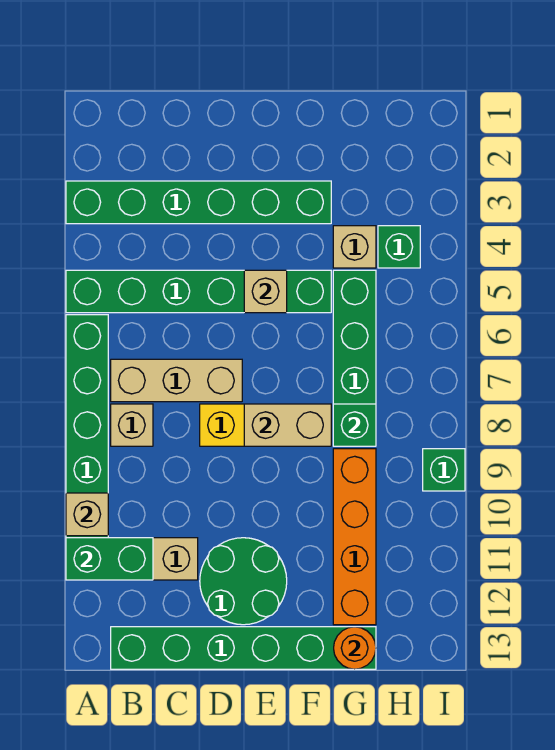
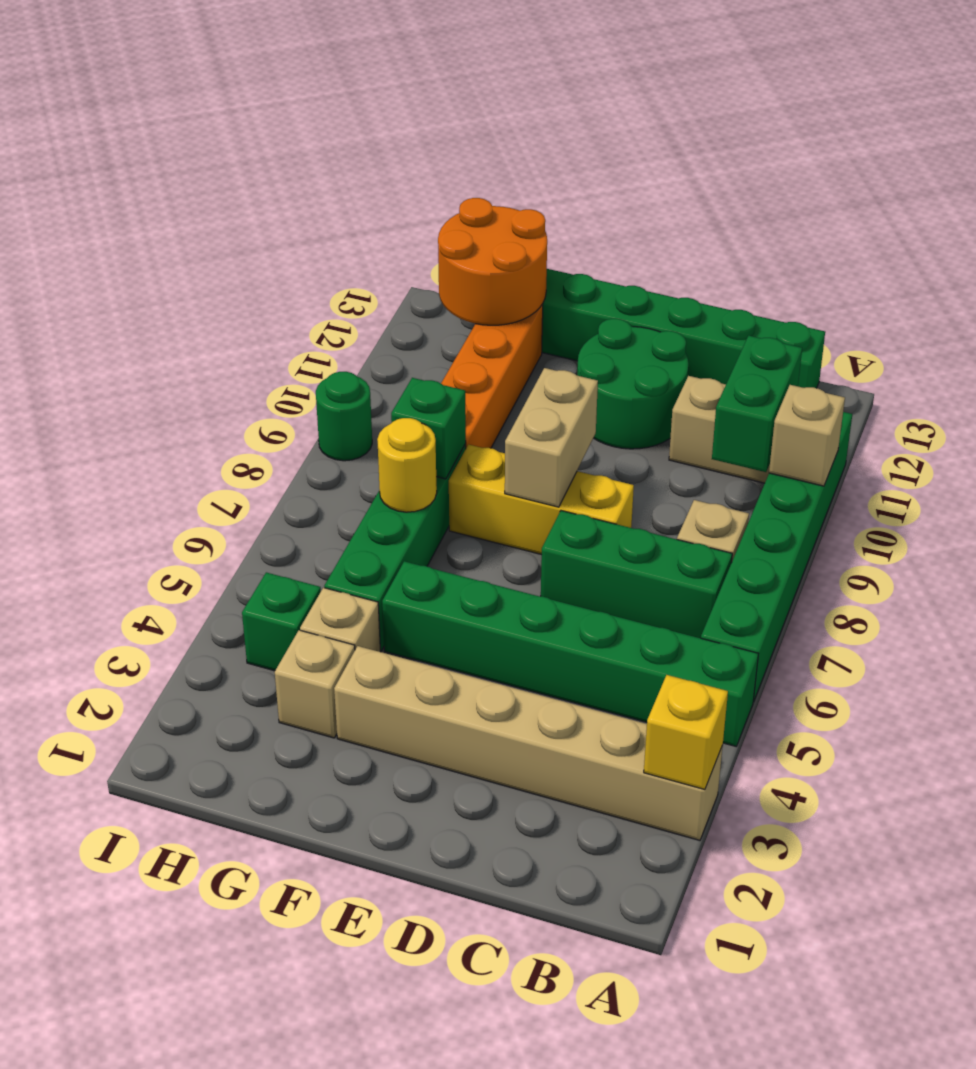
green 1x6 brick [66,181,331,224] -> tan 1x6 brick [334,646,723,840]
none -> yellow 1x1 brick [644,675,728,790]
green 1x2 brick [66,538,153,580] -> green 1x2 brick turned to [712,336,802,472]
tan 1x3 brick [111,359,242,402] -> green 1x3 brick [541,511,732,638]
tan 1x1 brick [244,270,287,313] -> tan 1x1 brick moved to [275,630,355,738]
tan 1x2 brick [244,404,331,446] -> tan 1x2 brick turned to [505,368,598,507]
none -> yellow 1x1 round brick [377,418,437,512]
orange 1x1 round brick [334,627,376,669] -> orange 2x2 round brick [438,198,547,325]
green 1x1 brick [423,449,465,491] -> green 1x1 round brick [316,372,372,461]

